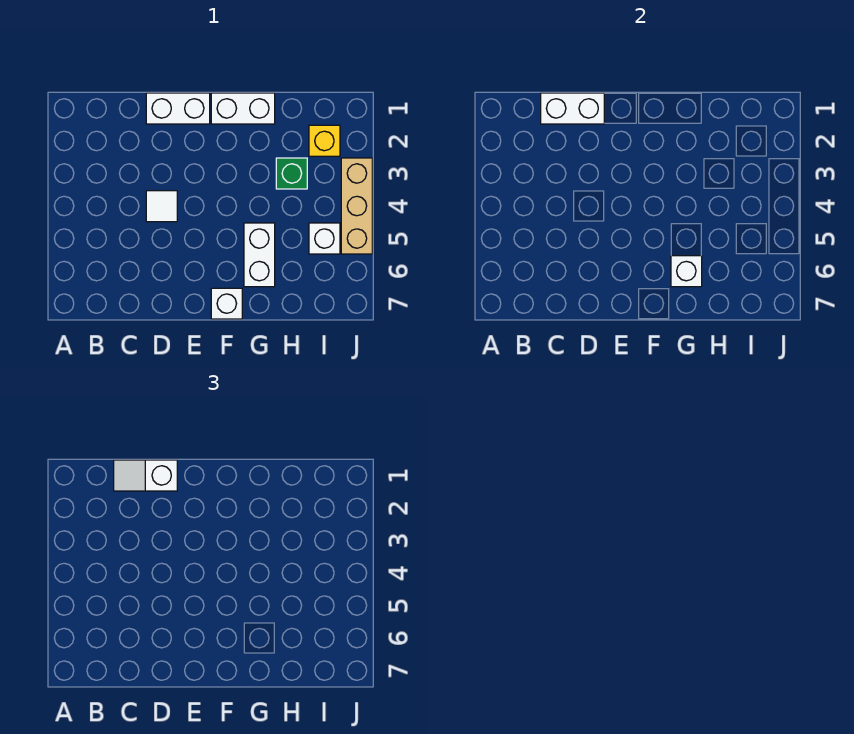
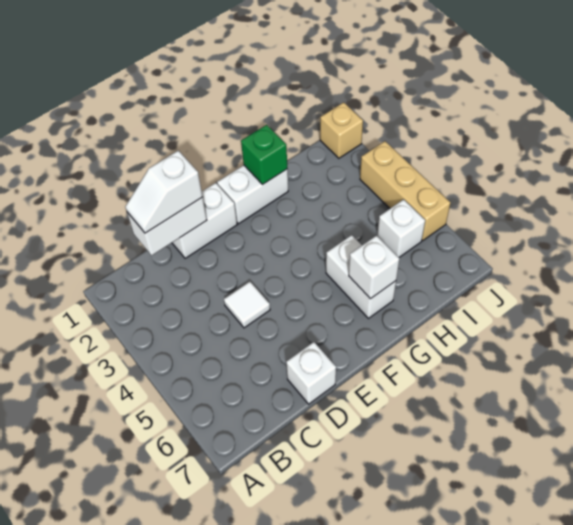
white 1x1 brick [211,288,242,319] -> white 1x1 brick moved to [286,342,336,404]
green 1x1 brick [276,158,307,189] -> green 1x1 brick moved to [241,125,287,184]
yellow 1x1 brick [309,125,340,156] -> none
none -> tan 1x1 brick [320,102,363,158]

